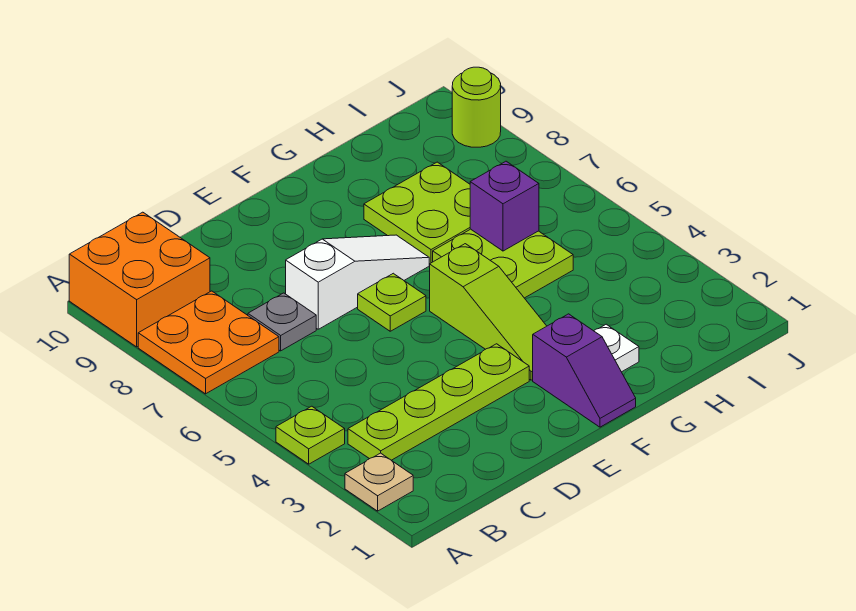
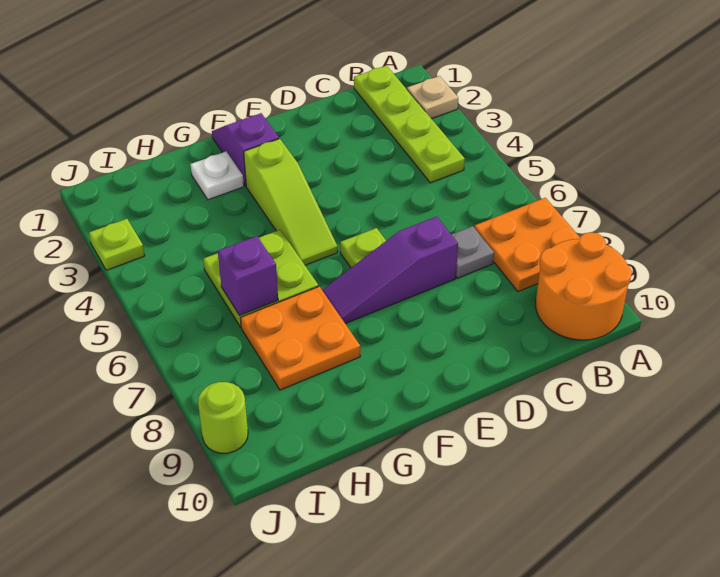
lime 1x1 plate [276,406,345,464] -> lime 1x1 plate moved to [89,219,145,270]
orange 2x2 brick [69,212,210,347] -> orange 2x2 round brick [536,232,632,340]
lime 1x4 plate [348,344,529,460] -> lime 1x4 plate turned to [354,66,465,183]
white 1x3 slope [286,235,429,329] -> purple 1x3 slope [322,216,458,324]
lime 1x3 slope [430,244,546,380] -> lime 1x3 slope turned to [244,139,338,265]
lime 2x2 plate [364,162,470,264] -> orange 2x2 plate [240,287,360,390]

